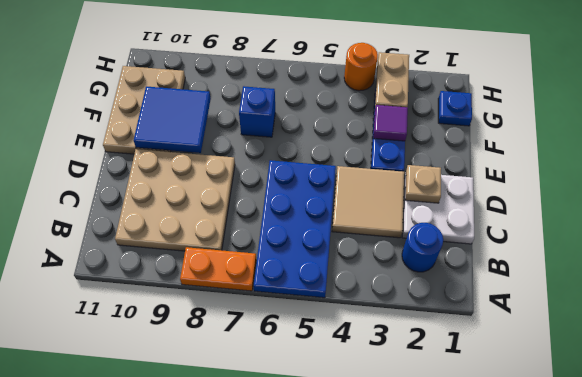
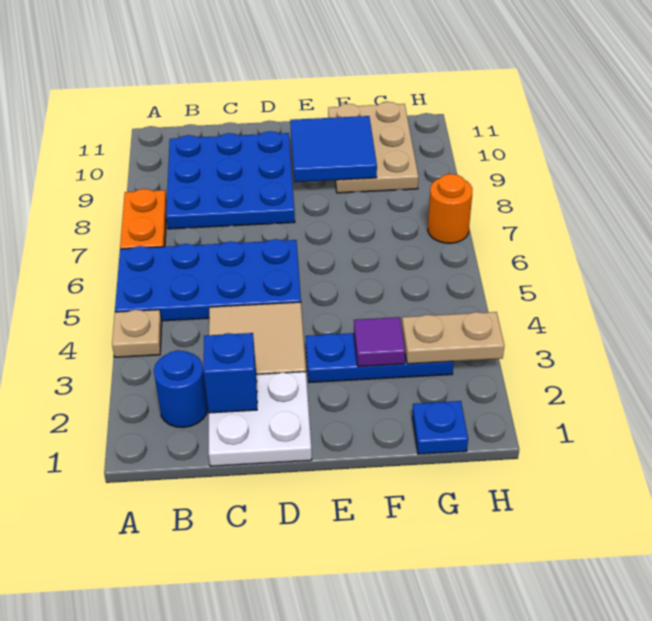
tan 3x3 plate [115,149,235,251] -> blue 3x3 plate [166,131,295,229]
tan 1x1 plate [405,165,441,203] -> tan 1x1 plate moved to [112,310,162,357]
tan 2x3 plate [103,66,185,154] -> tan 2x3 plate turned to [328,102,419,193]
blue 1x1 brick [239,86,275,137] -> blue 1x1 brick moved to [204,333,257,413]
orange 1x1 round brick [344,43,378,91] -> orange 1x1 round brick moved to [428,174,472,243]

